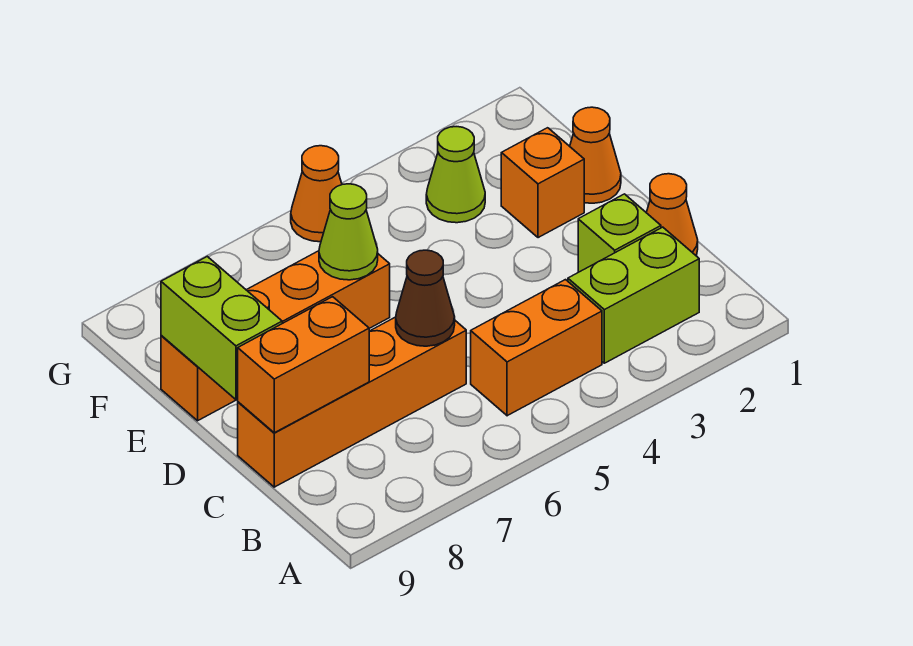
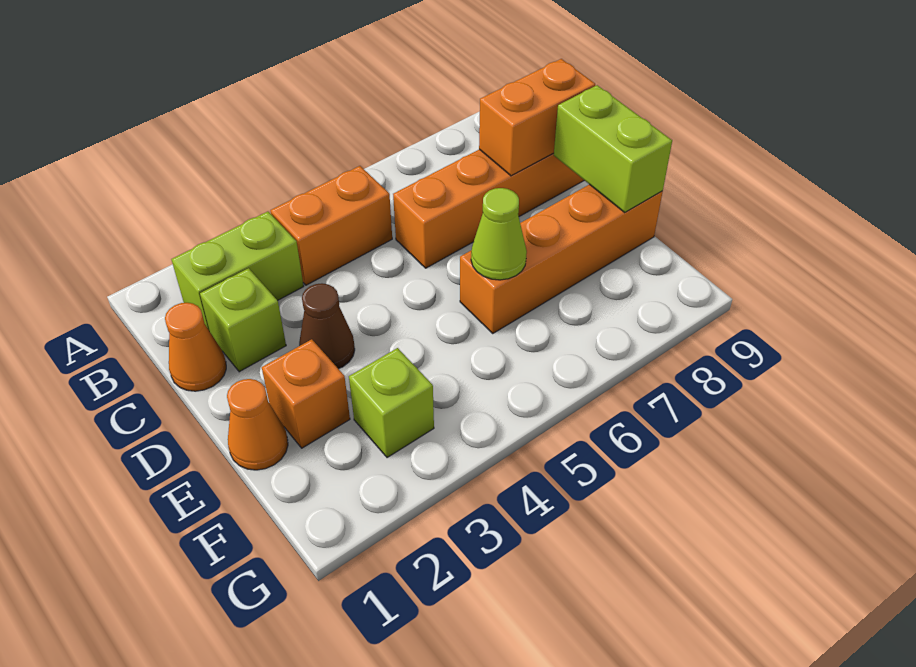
brown 1x1 cone [396,250,455,346] -> brown 1x1 cone moved to [299,283,355,369]
lime 1x1 cone [426,127,485,223] -> lime 1x1 brick [349,348,434,458]
orange 1x1 cone [291,146,342,242] -> none

